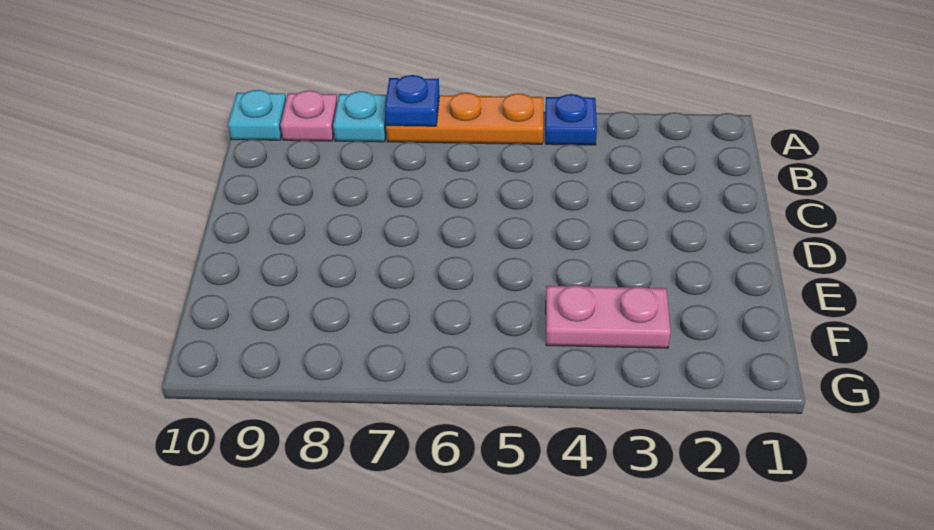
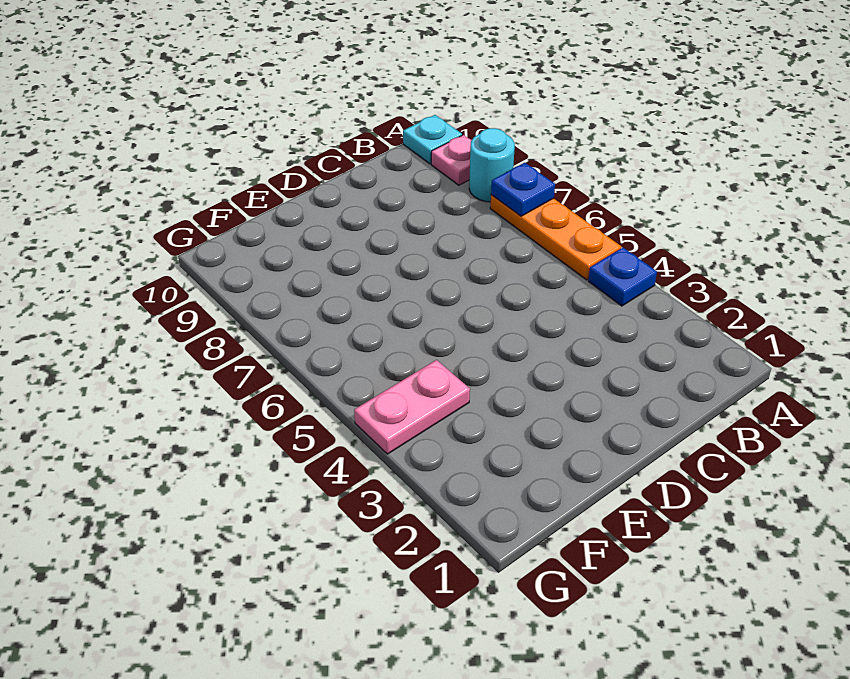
cyan 1x1 plate [333,91,387,142] -> cyan 1x1 round brick [469,128,515,202]
pink 1x2 plate [546,285,671,348] -> pink 1x2 plate turned to [354,360,470,454]

